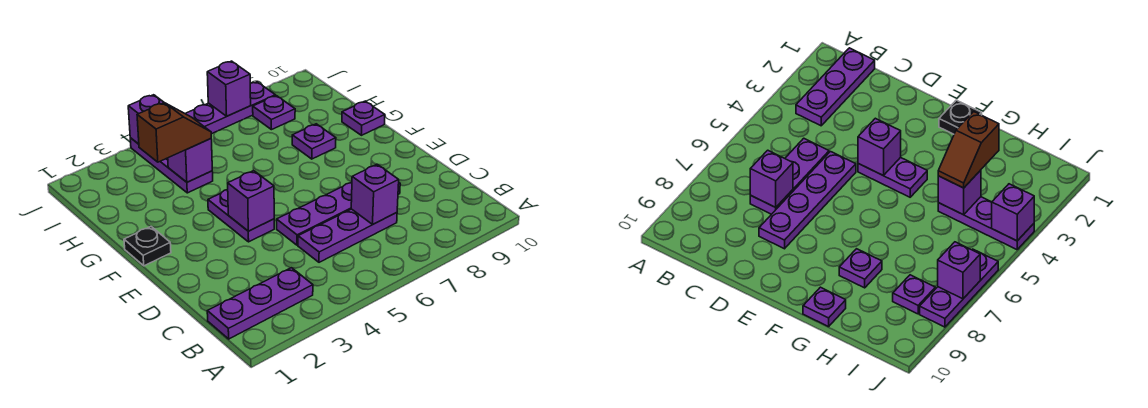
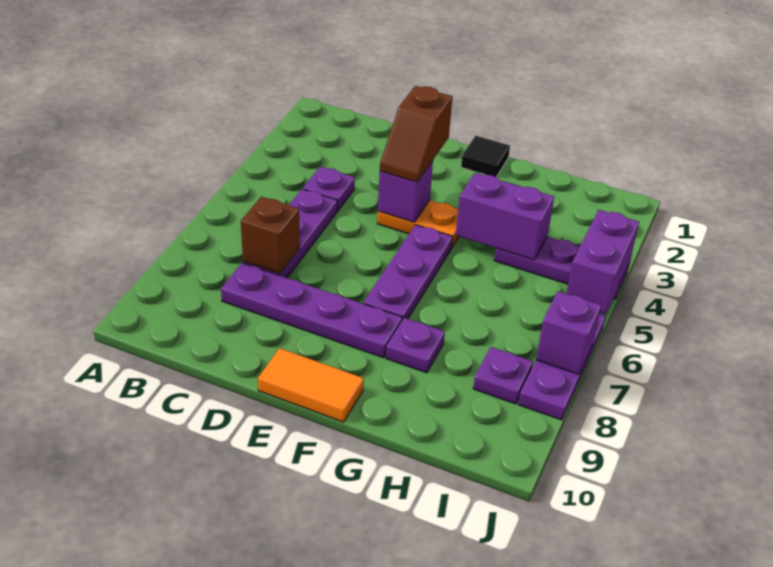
purple 1x3 plate [207,268,313,339] -> purple 1x3 plate moved to [363,225,453,320]
purple 1x1 brick [351,164,399,224] -> brown 1x1 brick [241,197,300,273]
purple 1x4 plate [277,182,400,245] -> purple 1x4 plate turned to [221,263,402,358]
purple 1x2 plate [208,190,274,242] -> orange 1x2 plate [377,200,459,247]
none -> orange 1x2 tile [258,348,364,422]
black 1x1 plate [124,226,171,266] -> black 1x1 tile [461,136,510,177]
purple 1x1 plate [342,101,385,135] -> purple 1x1 plate moved to [303,167,355,211]
brown 1x2 slope [137,103,211,162] -> brown 1x2 slope moved to [380,86,452,182]
purple 1x1 brick [168,139,212,182] -> purple 1x2 brick [456,173,554,260]
purple 1x1 brick [128,95,164,144] -> purple 1x2 brick [566,210,639,314]

